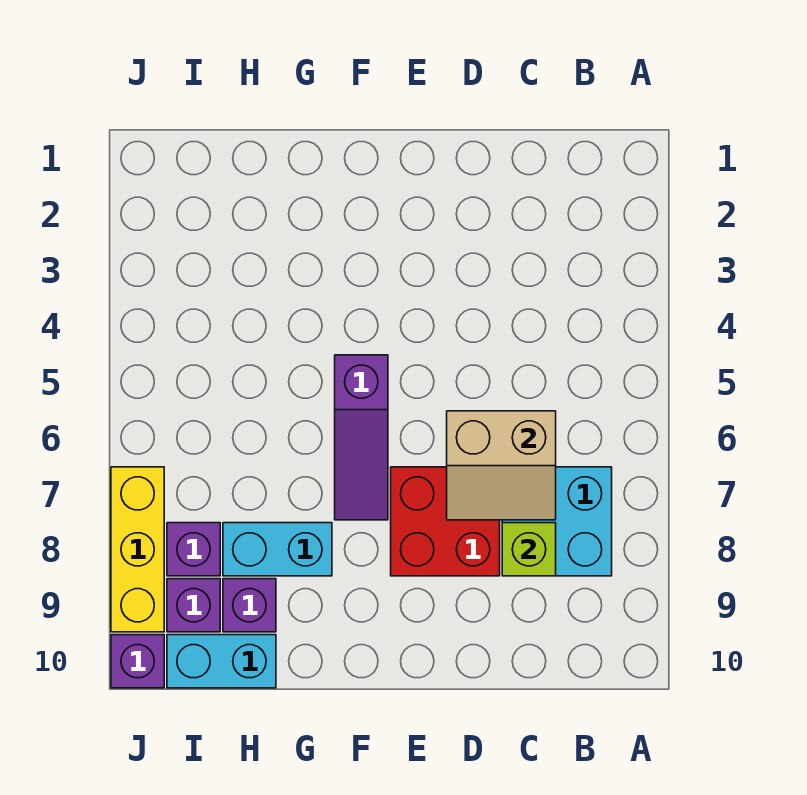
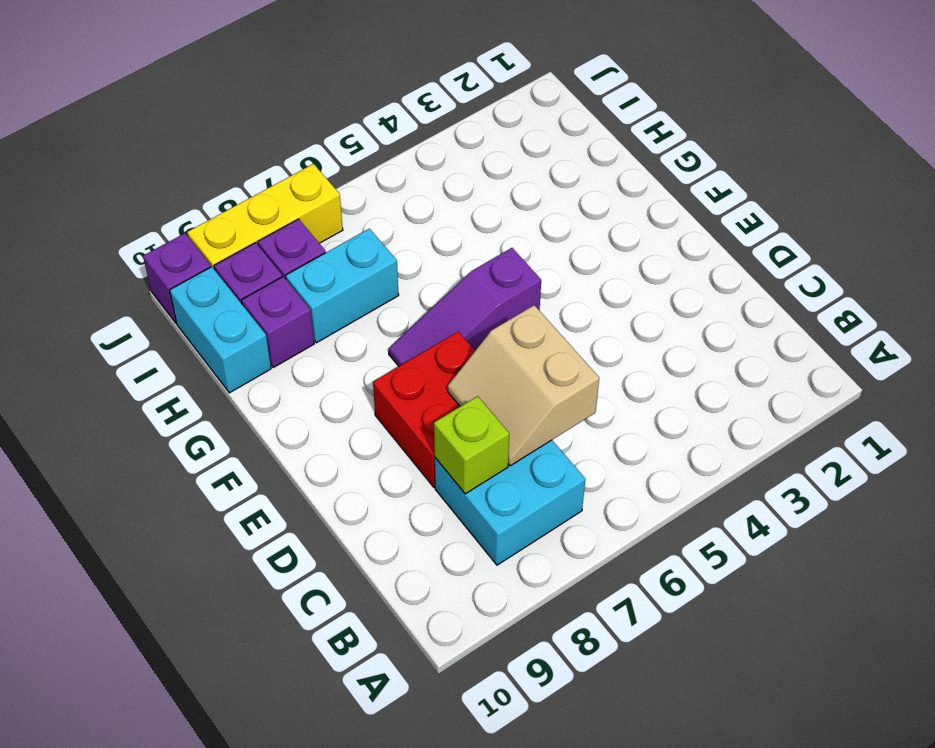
cyan 1x2 brick [223,523,332,576] -> cyan 1x2 brick turned to [286,229,399,343]

